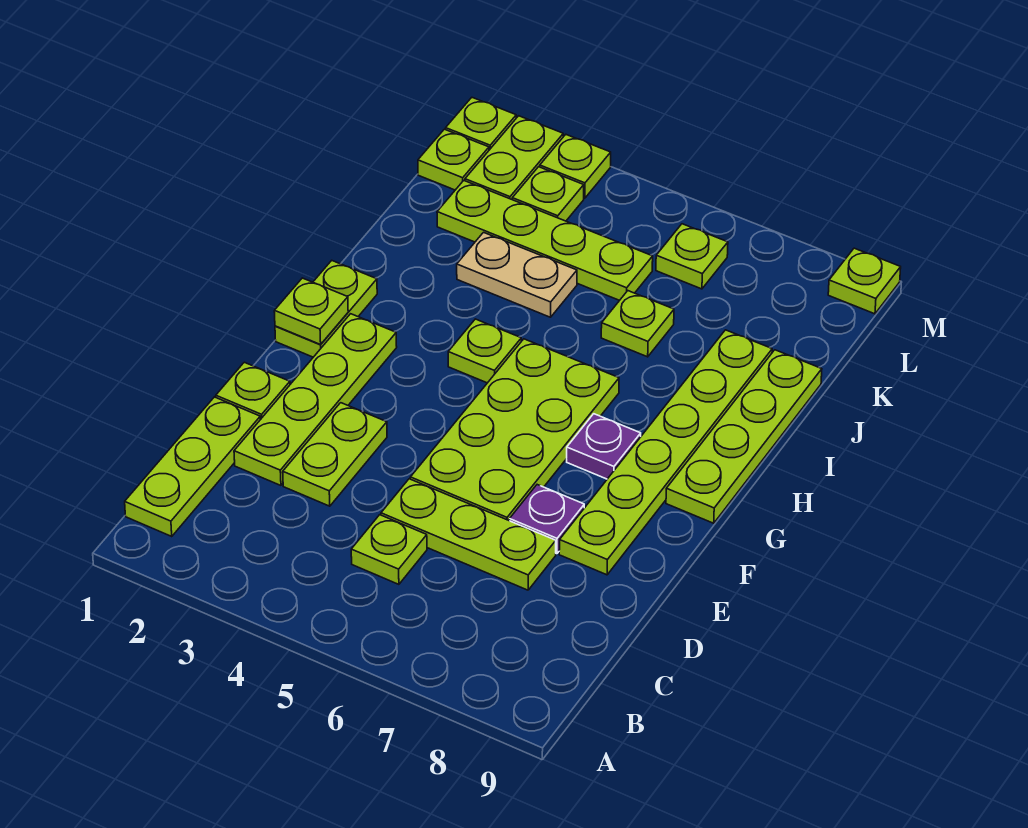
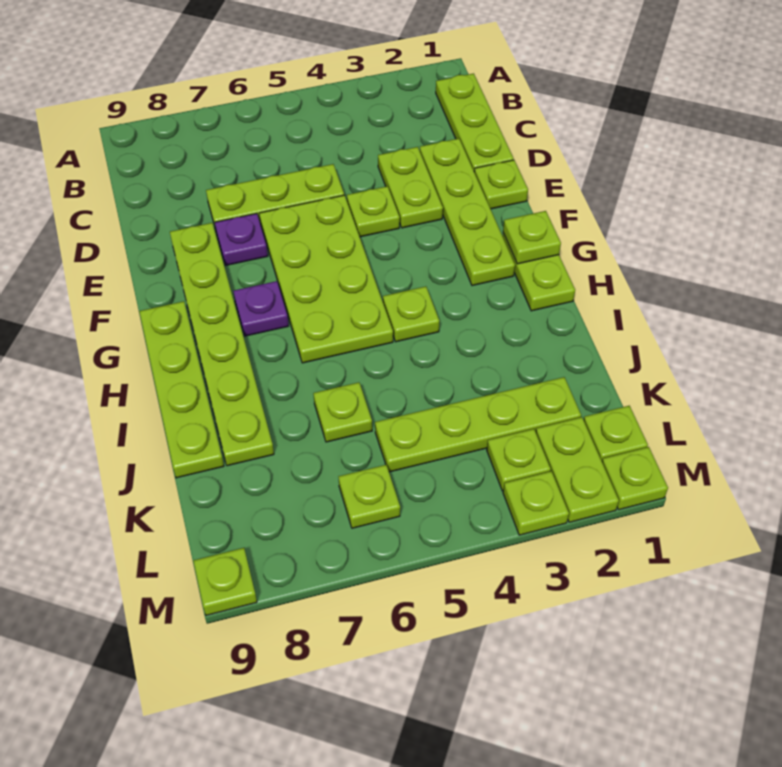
lime 1x1 plate [351,515,427,584] -> lime 1x1 plate moved to [347,186,400,237]
tan 1x2 plate [457,232,577,317] -> none

